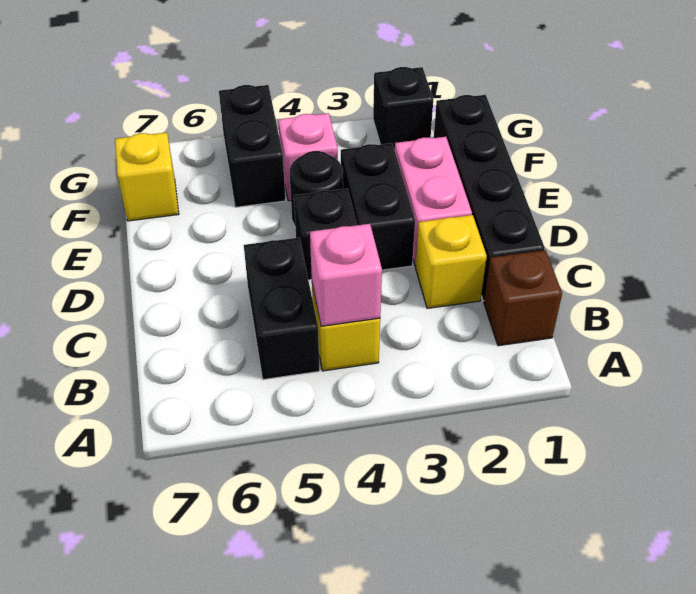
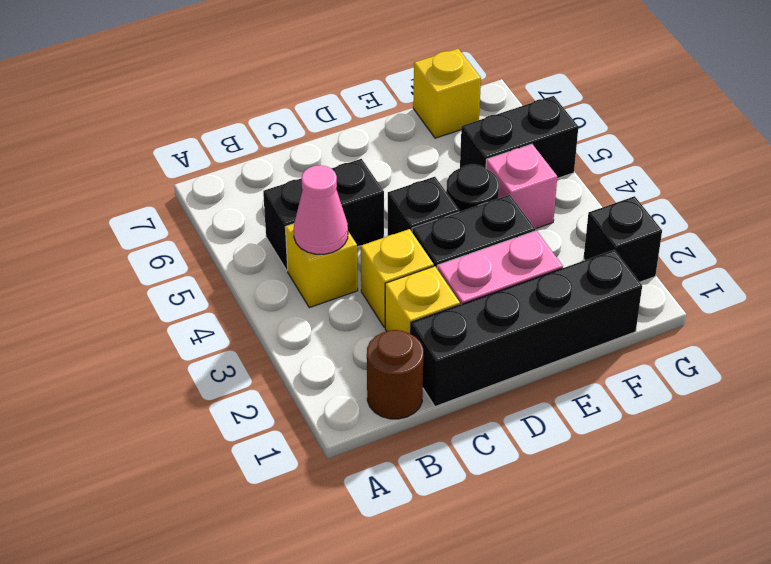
brown 1x1 brick [484,250,562,346] -> brown 1x1 round brick [367,330,424,419]
pink 1x1 brick [310,224,382,326] -> pink 1x1 cone [294,165,348,254]
none -> yellow 1x1 brick [361,229,434,327]

